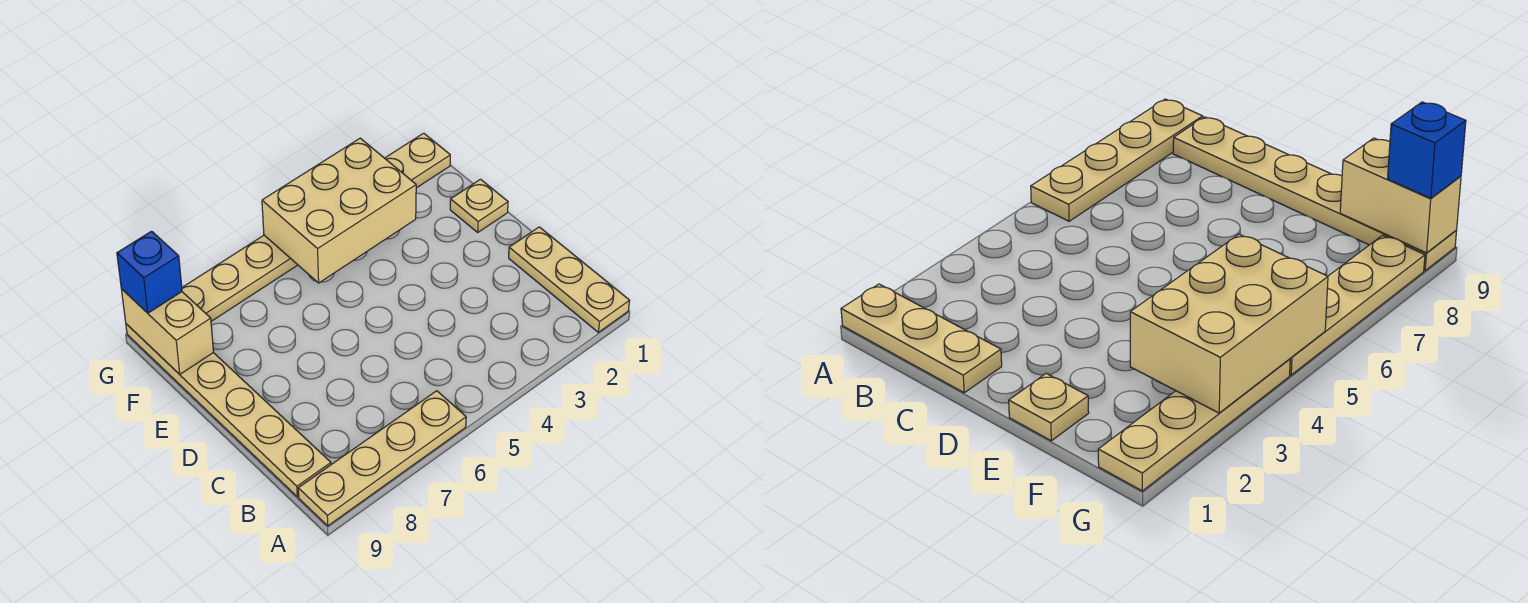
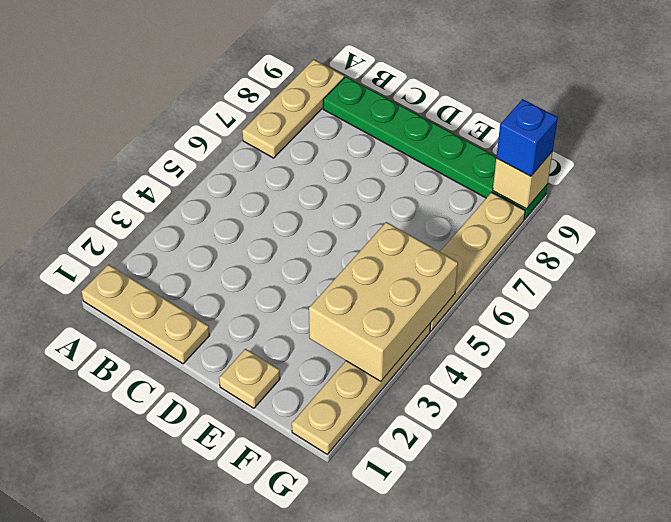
tan 1x4 plate [298,391,466,526] -> tan 1x3 plate [242,60,344,158]
tan 1x6 plate [126,324,331,497] -> green 1x6 plate [323,77,548,219]
tan 1x2 brick [121,289,214,374] -> tan 1x1 brick [493,152,553,209]

